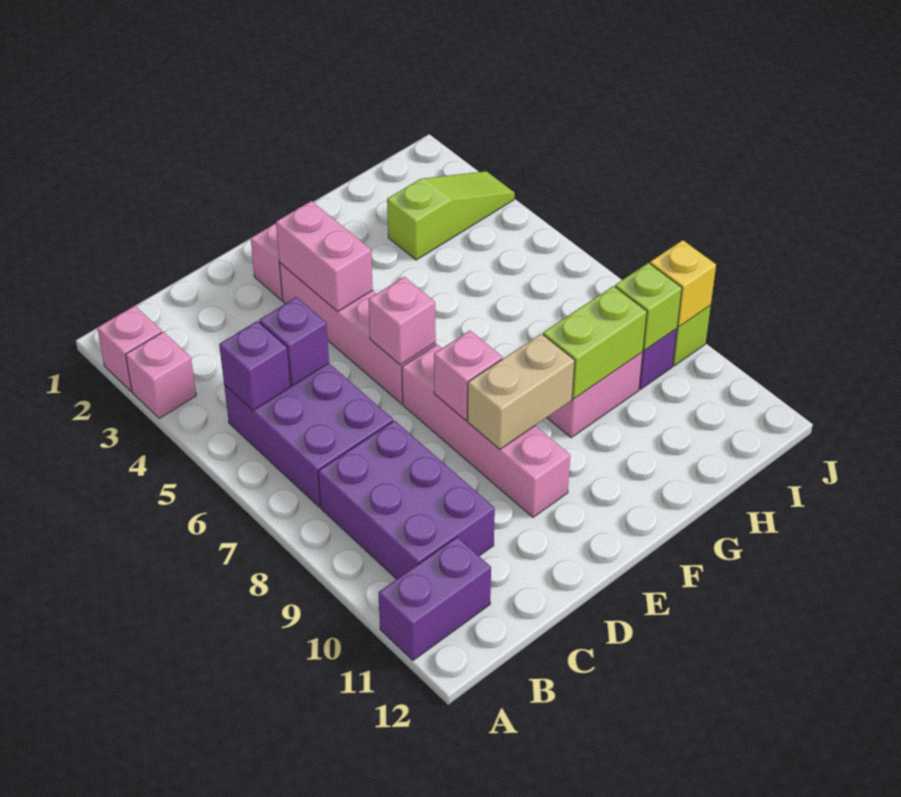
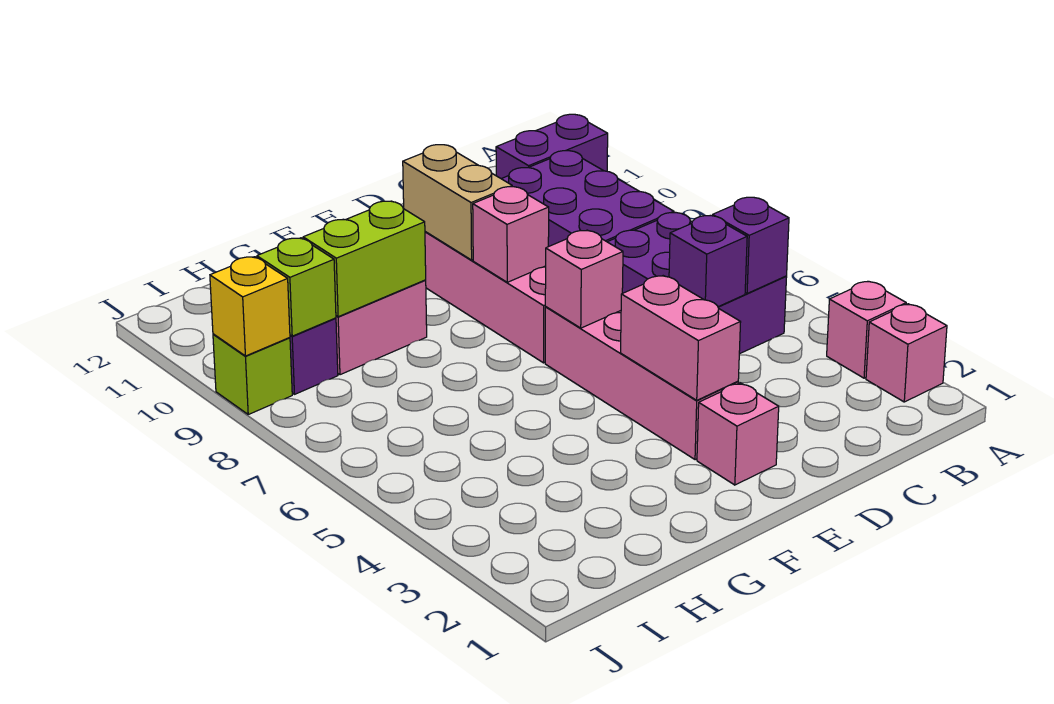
tan 1x2 brick [468,334,575,449] -> tan 1x2 brick turned to [403,145,512,260]
lime 1x3 slope [387,171,515,260] -> none

